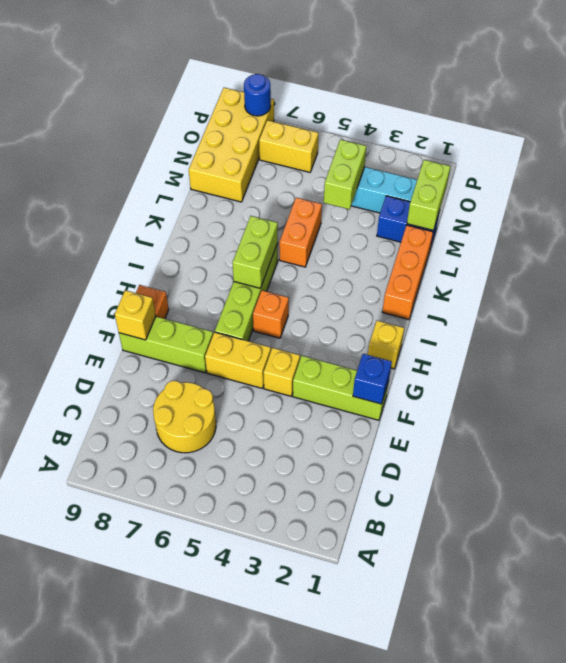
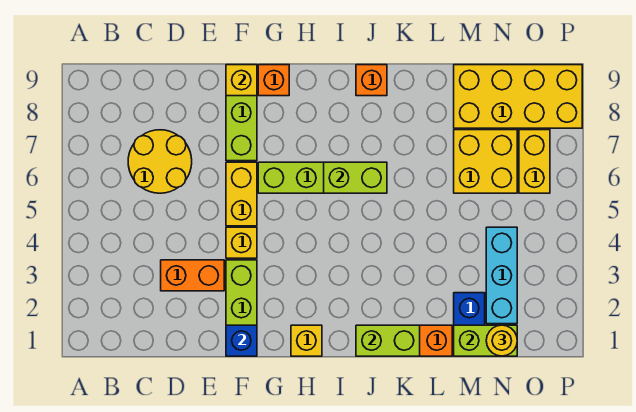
orange 1x1 brick [253,290,289,338] -> orange 1x1 brick moved to [356,65,387,96]
orange 1x2 brick [279,198,322,267] -> orange 1x2 brick moved to [161,260,224,291]
lime 1x2 brick [324,139,366,209] -> lime 1x2 brick moved to [356,325,420,356]
none -> yellow 2x2 brick [454,130,517,193]
none -> yellow 1x1 round brick [486,325,517,356]
blue 1x1 round brick [244,74,271,116] -> none

